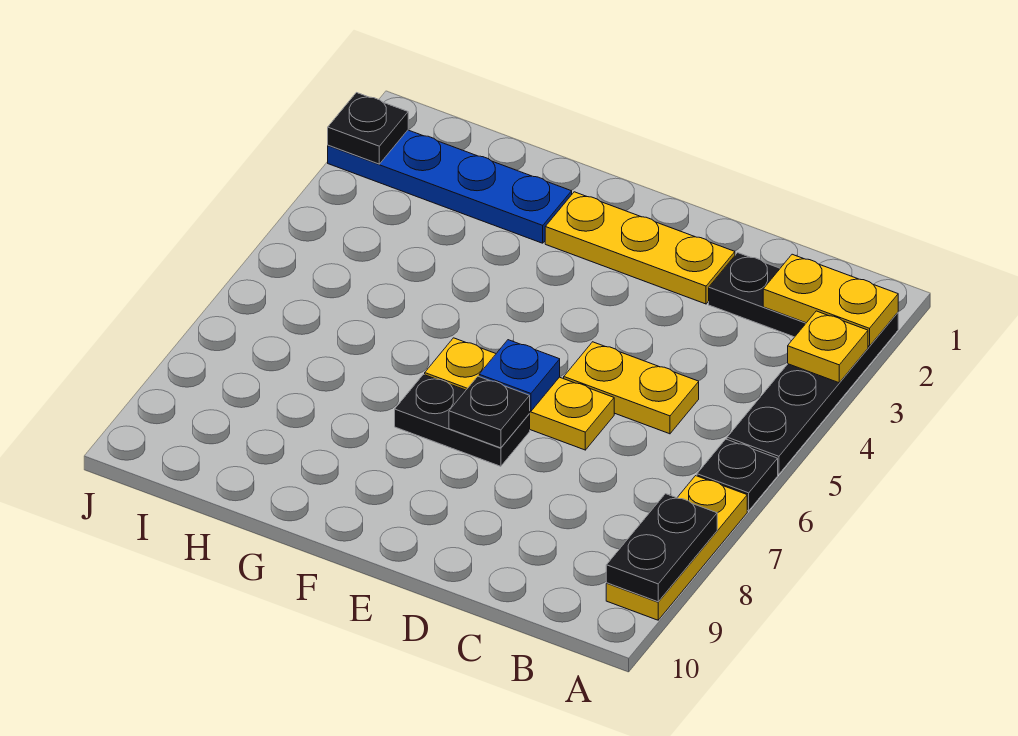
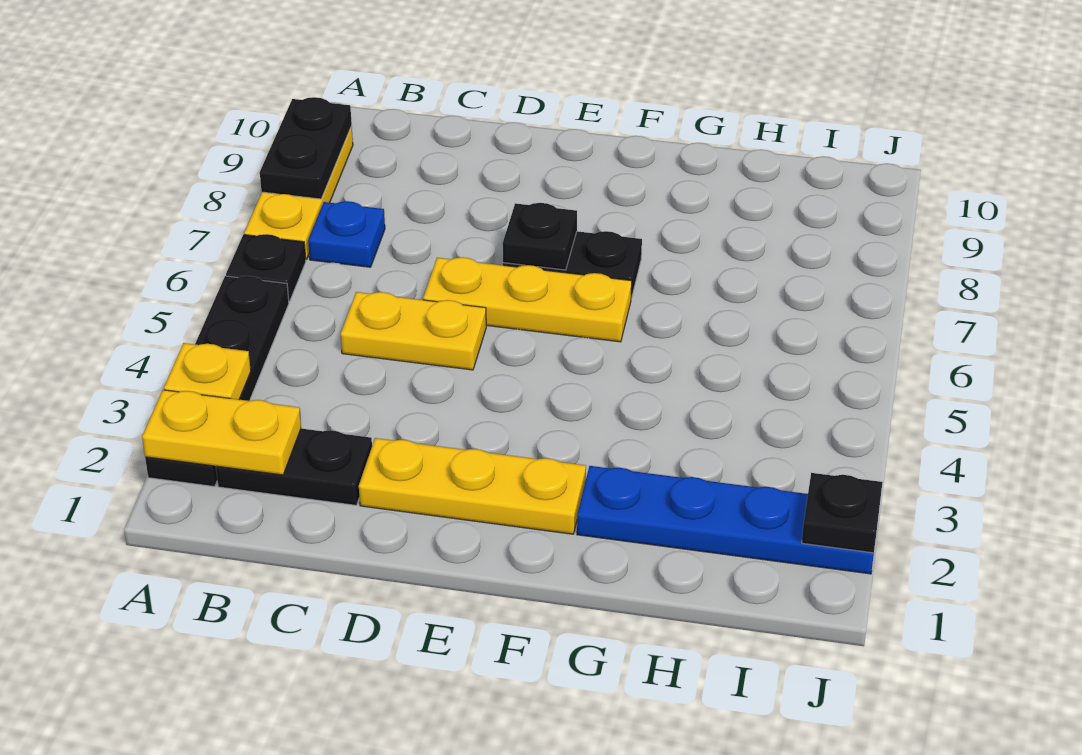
blue 1x1 plate [479,340,560,411] -> blue 1x1 plate moved to [308,201,385,267]

